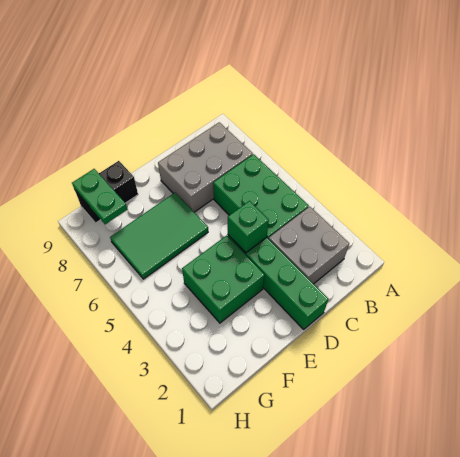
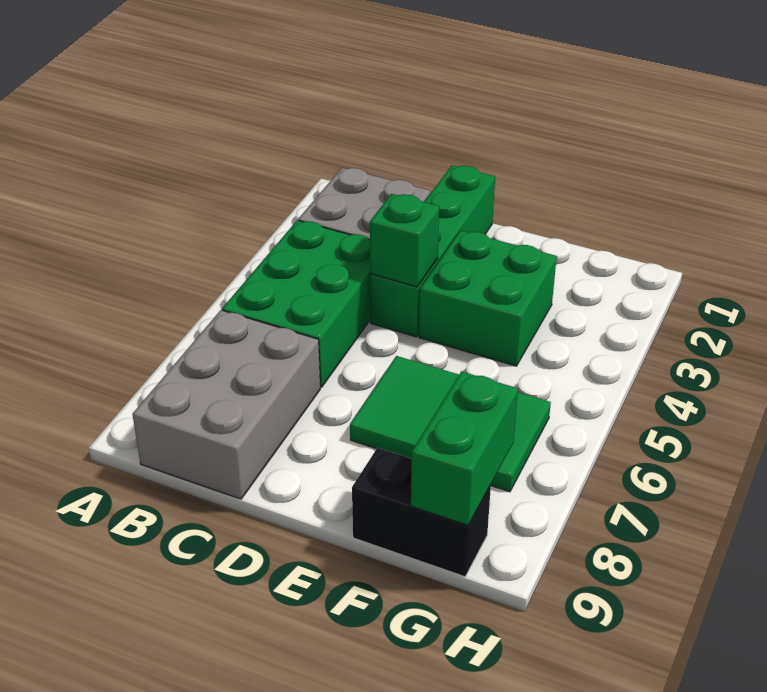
grey 2x3 brick [158,122,253,212] -> grey 2x3 brick turned to [132,310,320,499]
green 1x2 plate [72,169,128,225] -> green 1x2 brick [411,371,518,525]

